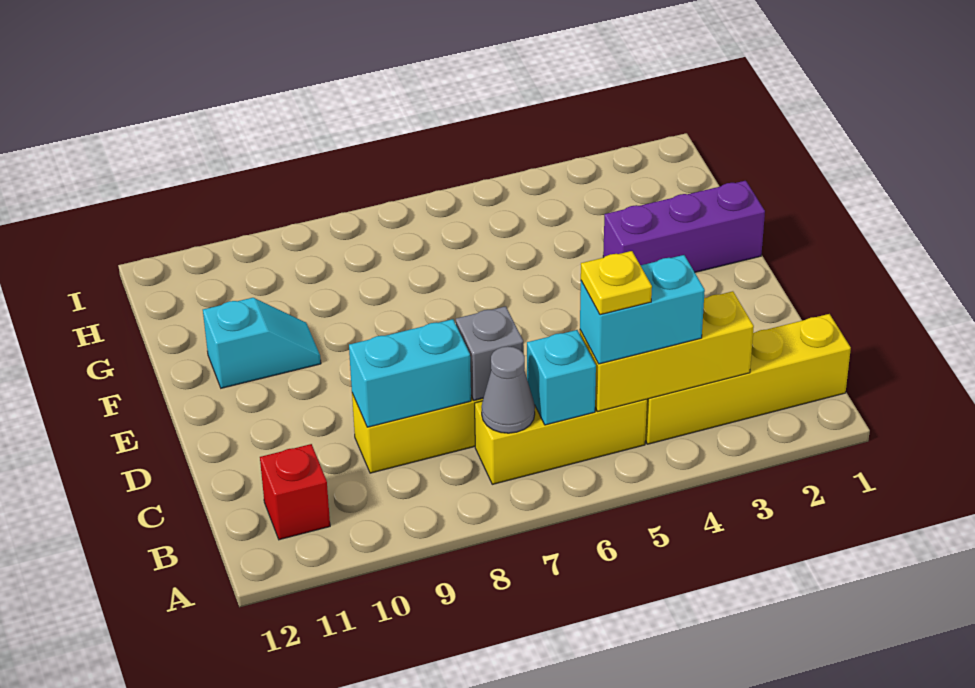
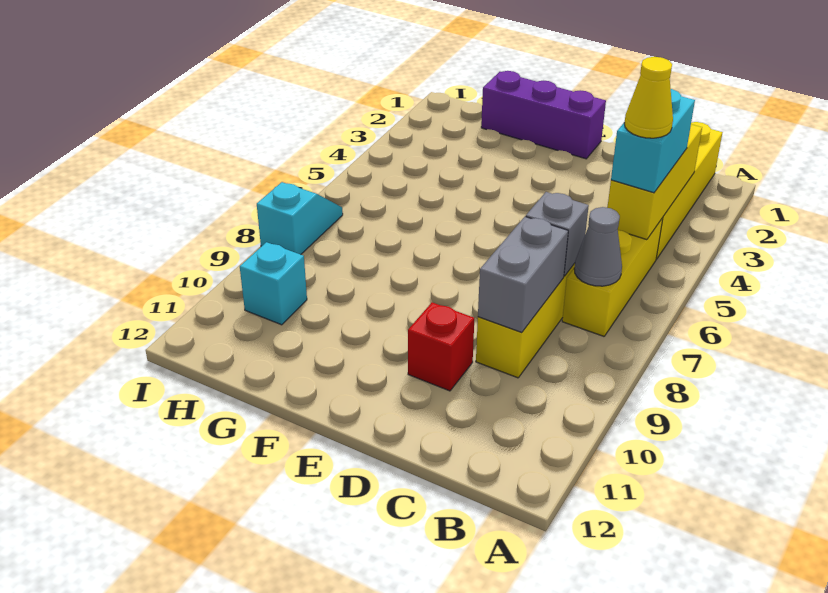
yellow 1x1 plate [581,251,652,315] -> yellow 1x1 cone [624,57,673,138]
cyan 1x1 brick [527,330,596,425] -> cyan 1x1 brick moved to [240,242,307,325]
red 1x1 brick [260,444,330,540] -> red 1x1 brick moved to [408,302,474,391]
cyan 1x2 brick [349,319,471,427] -> grey 1x2 brick [478,217,568,333]
purple 1x3 brick [603,181,765,272] -> purple 1x3 brick turned to [481,71,606,159]
cyan 1x2 slope [203,298,321,388] -> cyan 1x2 slope moved to [257,182,343,255]

